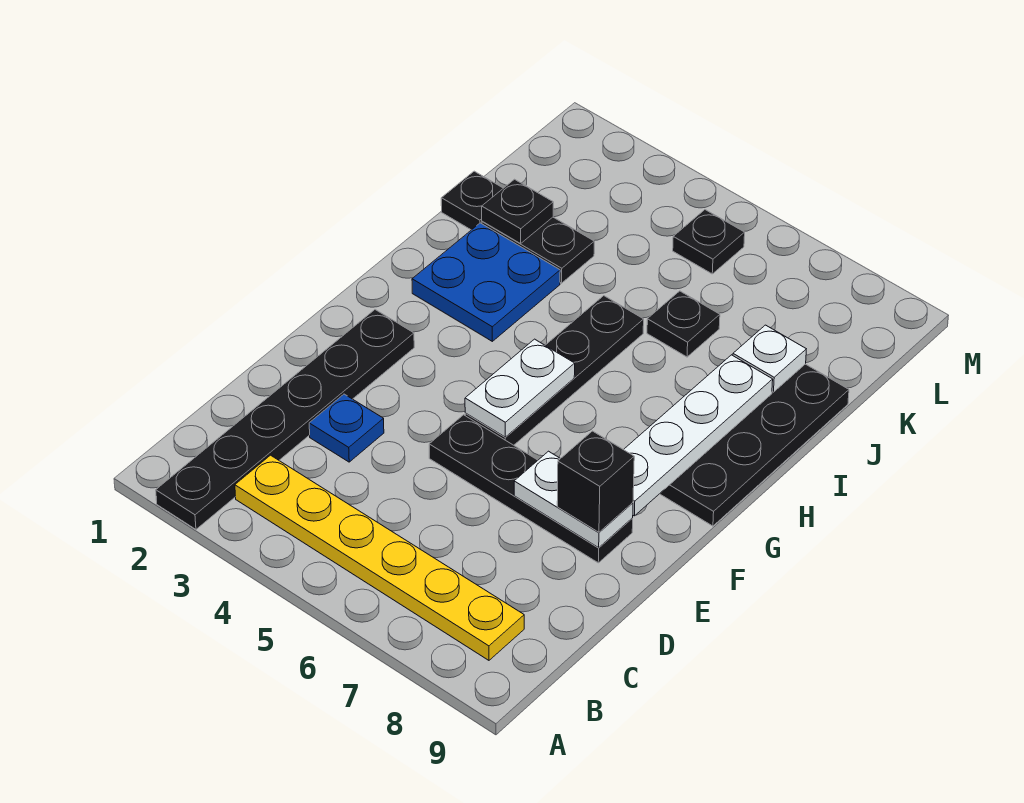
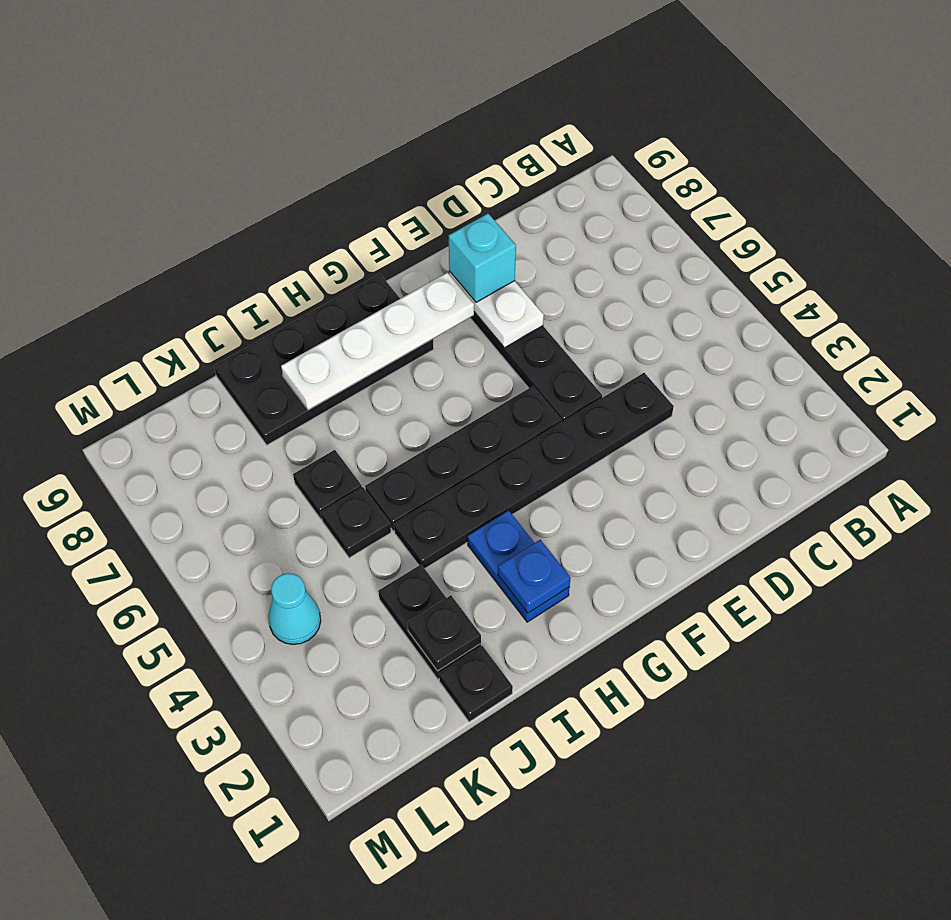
black 1x6 plate [156,310,414,529] -> black 1x6 plate moved to [394,373,674,569]
yellow 1x6 plate [235,455,524,660] -> none
blue 1x1 plate [309,394,384,462] -> blue 1x1 plate moved to [498,540,571,613]
black 1x1 brick [557,431,634,532] -> cyan 1x1 brick [449,214,516,302]
white 1x2 plate [465,339,575,437] -> none
blue 2x2 plate [412,223,560,341] -> blue 1x2 plate [467,510,570,622]
white 1x1 plate [733,325,806,392] -> none
none -> cyan 1x1 cone [268,573,321,644]
black 1x1 plate [673,210,745,274] -> black 1x1 plate moved to [321,487,391,558]

